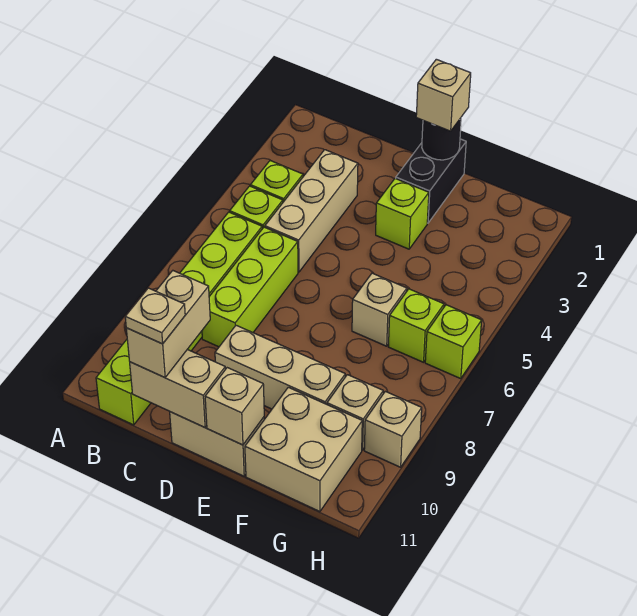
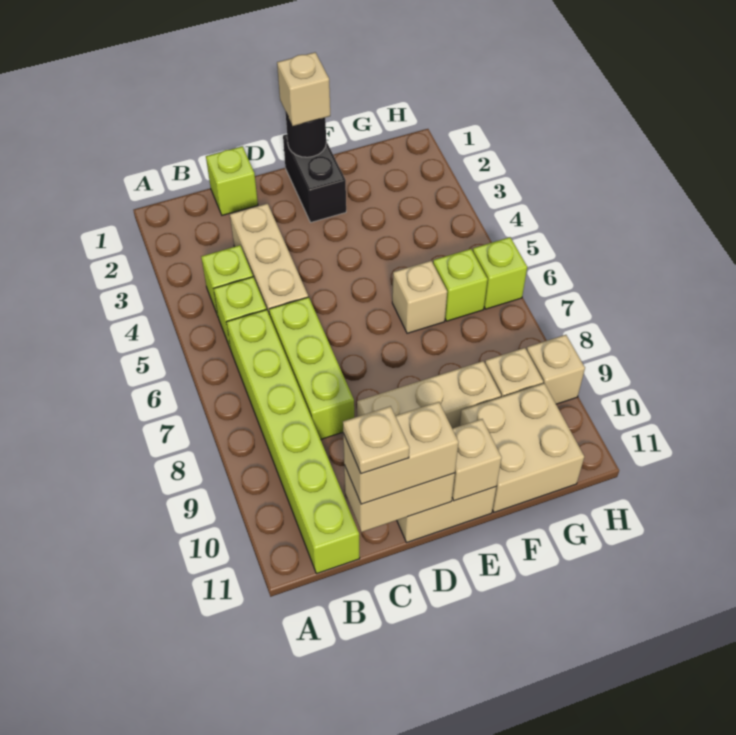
tan 1x2 brick [126,271,210,378] -> tan 1x2 brick turned to [343,402,459,504]
lime 1x1 brick [376,178,429,249] -> lime 1x1 brick moved to [206,146,258,215]

